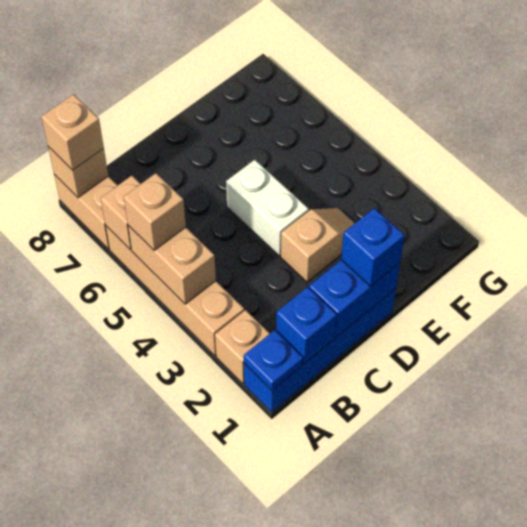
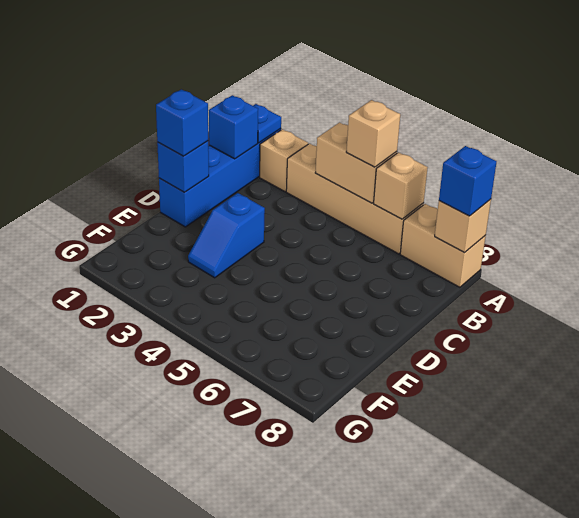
tan 1x1 brick [41,94,104,170] -> blue 1x1 brick [439,146,496,216]
blue 1x2 brick [309,260,400,337] -> blue 1x1 brick [157,141,209,192]
tan 1x2 slope [281,208,355,282] -> blue 1x2 slope [188,193,265,278]
white 1x2 brick [226,160,309,256] -> none

